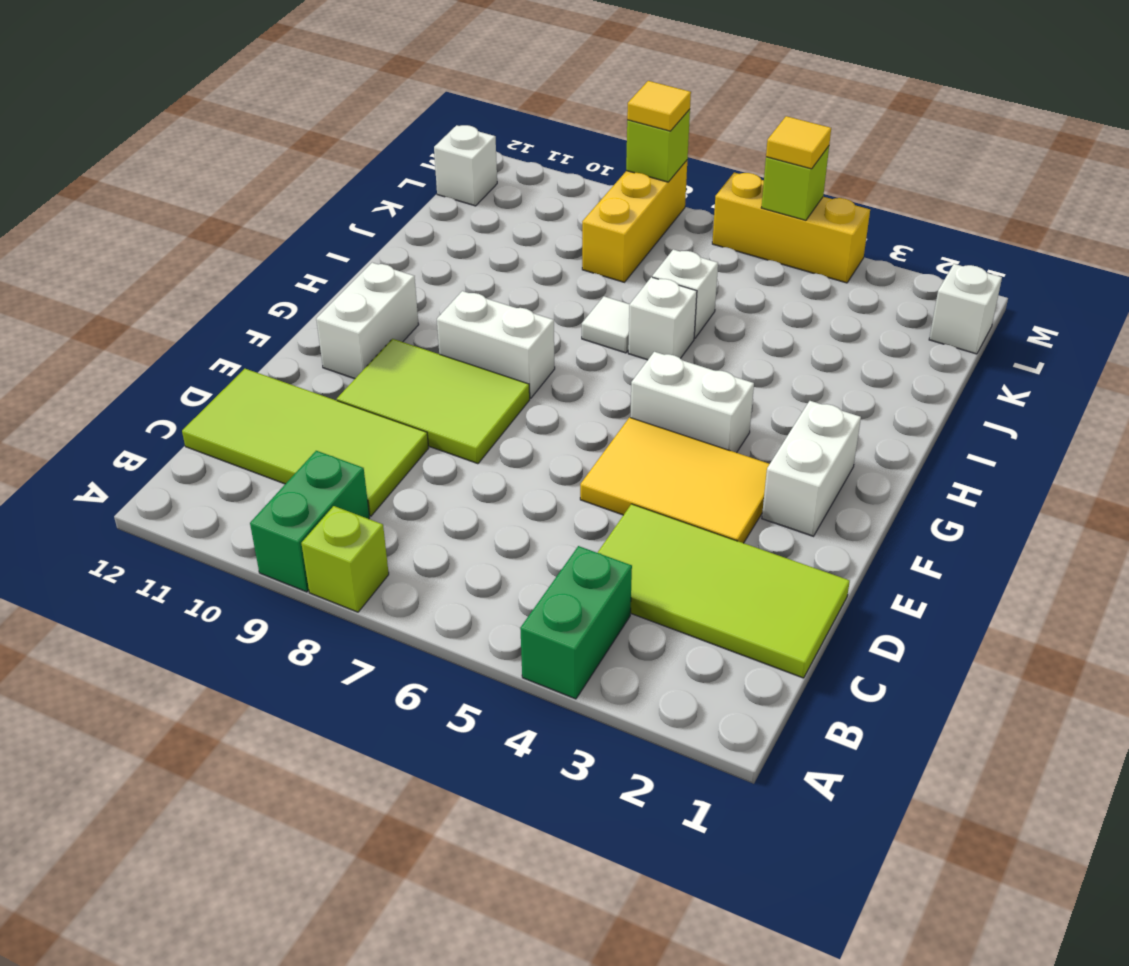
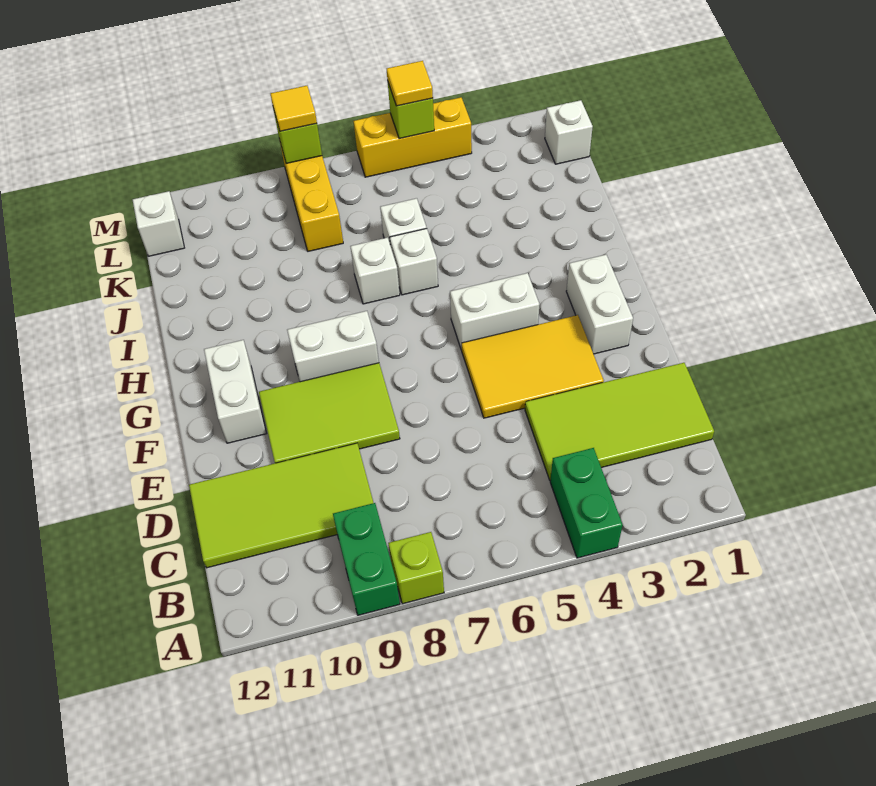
white 1x1 tile [582,296,630,353] -> white 1x1 brick [350,237,400,304]

